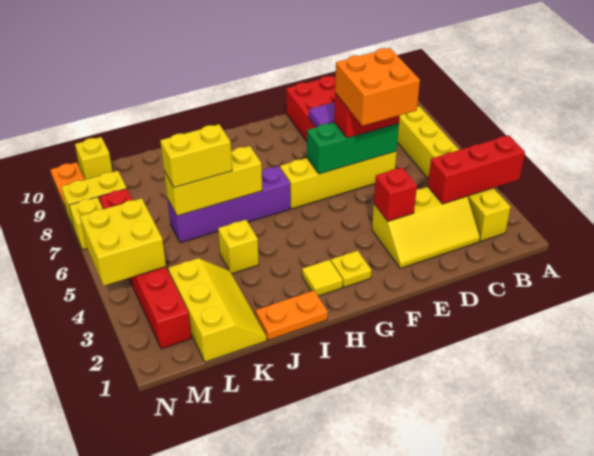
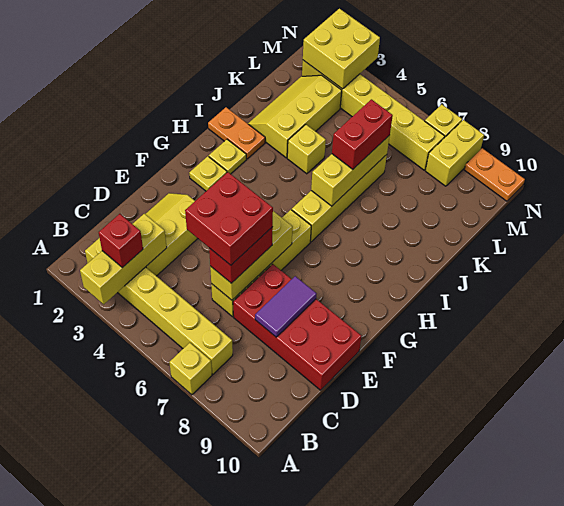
red 1x3 brick [428,135,525,204] -> yellow 1x3 brick [80,214,167,304]
orange 2x2 brick [335,48,420,126] -> red 2x2 brick [185,172,273,265]
green 1x3 brick [307,122,399,174] -> yellow 1x3 brick [210,211,293,300]
red 1x1 brick [374,167,417,221] -> red 1x1 brick moved to [99,214,143,268]
yellow 1x1 tile [302,260,343,296] -> yellow 1x1 plate [209,139,246,174]
purple 1x4 brick [167,166,290,243] -> yellow 1x4 brick [292,155,387,242]
orange 1x2 plate [255,290,328,340] -> orange 1x2 plate turned to [208,107,265,159]
yellow 1x2 brick [160,124,232,187] -> red 1x2 brick [332,99,393,169]
yellow 2x3 slope [168,258,267,362] -> yellow 2x3 slope turned to [248,75,342,158]
red 1x6 brick [99,189,191,349] -> yellow 1x6 brick [302,60,445,170]
yellow 2x2 brick [80,198,166,286] -> yellow 2x2 brick moved to [303,9,380,89]
yellow 1x1 brick [75,137,112,180] -> yellow 1x1 brick moved to [169,343,212,395]

